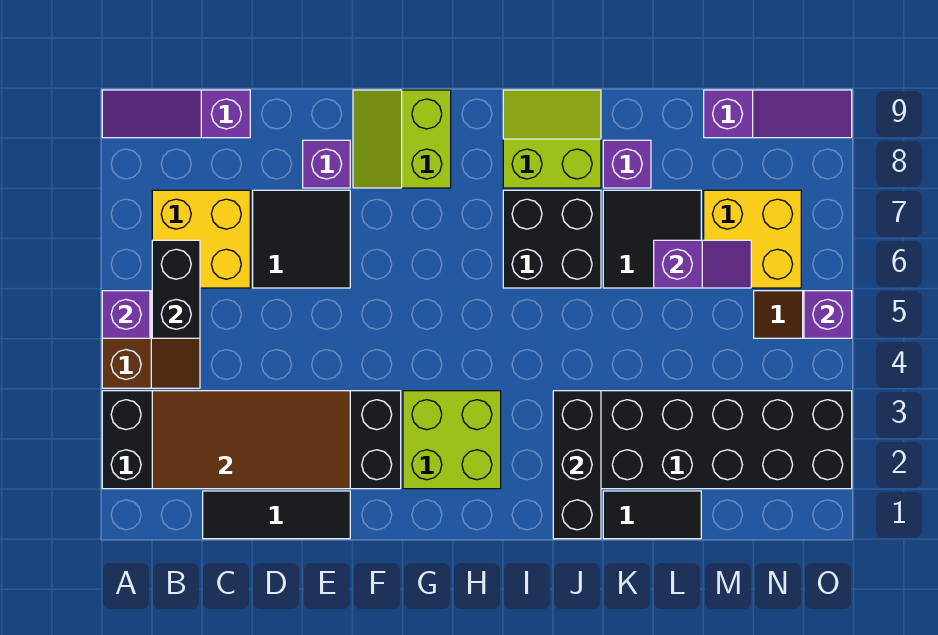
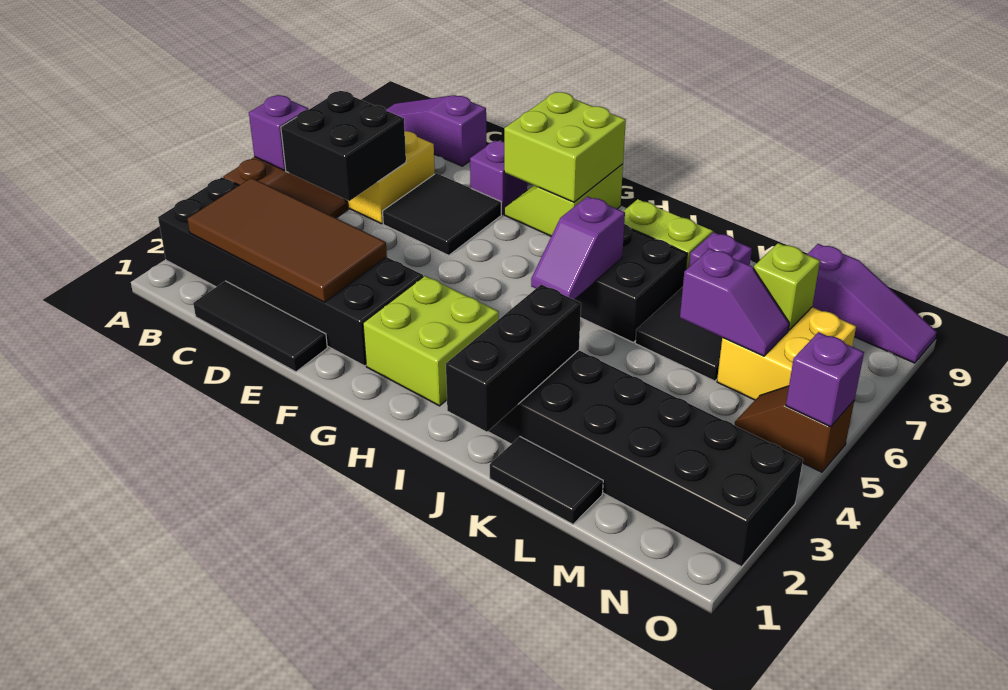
black 1x2 brick [152,240,200,338] -> black 2x2 brick [281,91,406,201]
none -> lime 2x2 brick [504,92,626,202]
none -> purple 1x2 slope [531,196,625,299]
none -> lime 1x1 brick [754,243,820,330]

